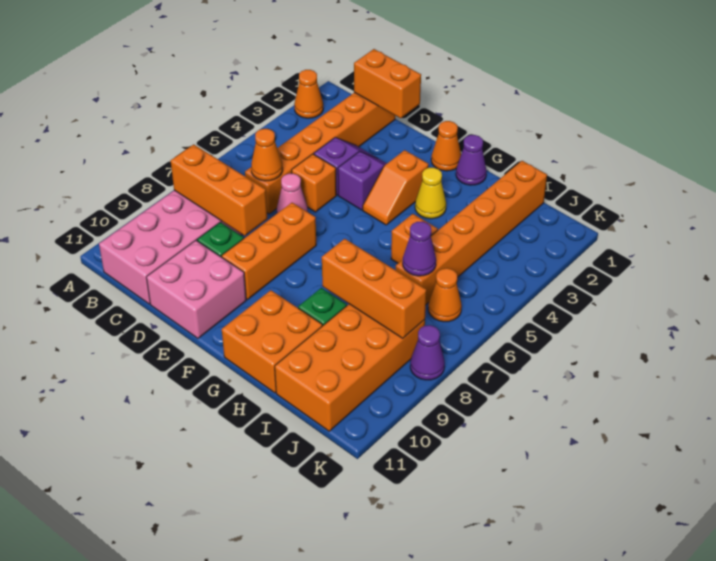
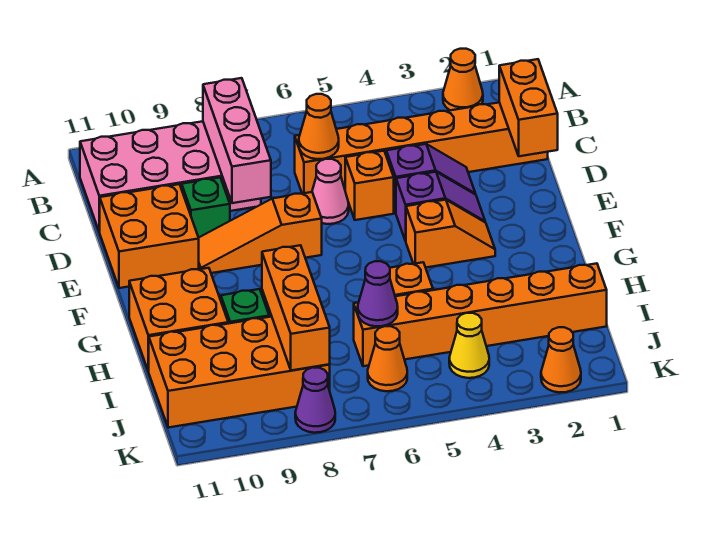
orange 1x3 brick [171,144,267,236] -> pink 1x3 brick [203,78,271,203]
pink 2x2 brick [146,240,246,338] -> orange 2x2 brick [100,184,199,288]
orange 1x3 brick [222,203,316,300] -> orange 1x3 slope [199,192,322,273]
orange 1x1 cone [431,121,461,171] -> orange 1x1 cone moved to [541,327,581,392]
orange 1x2 slope [363,150,429,225] -> orange 1x2 slope turned to [406,200,495,267]
purple 1x1 cone [456,135,487,185] -> none
yellow 1x1 cone [415,168,446,219] -> yellow 1x1 cone moved to [449,313,489,378]

